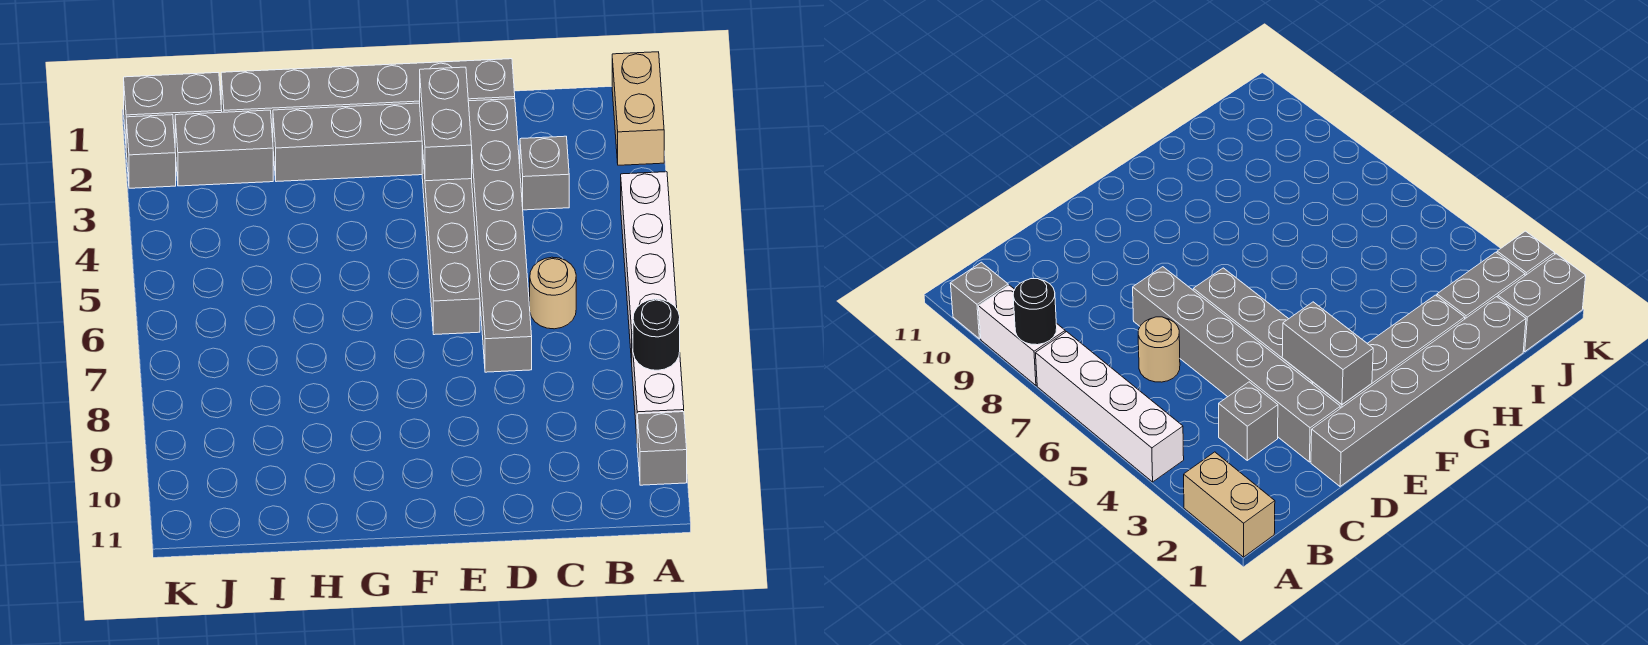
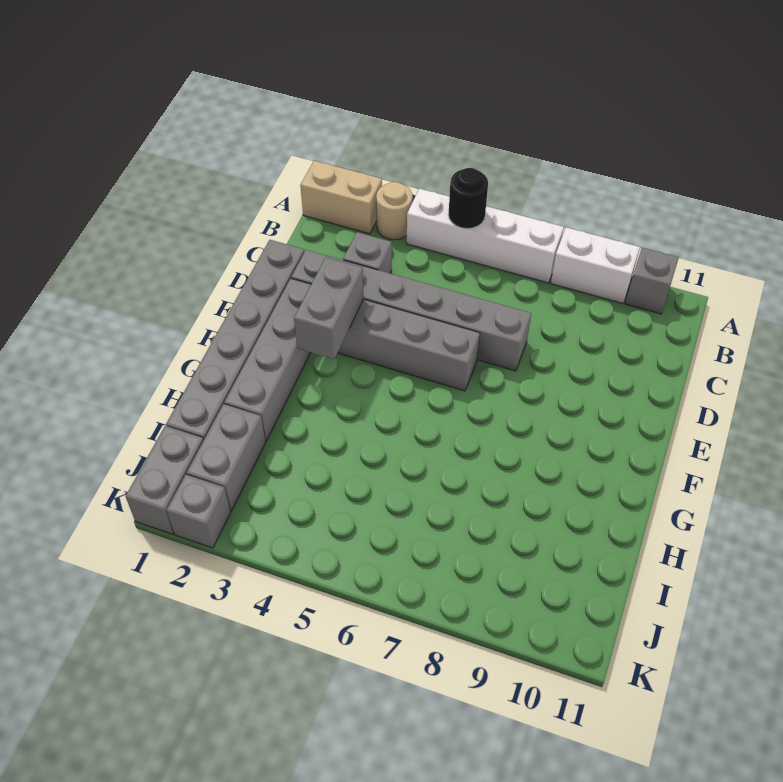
black 1x1 round brick [633,299,680,370] -> black 1x1 round brick moved to [448,168,488,229]
tan 1x1 round brick [530,257,576,329] -> tan 1x1 round brick moved to [376,182,412,240]
grey 1x2 brick [420,67,472,181] -> grey 1x2 brick turned to [294,257,364,359]

